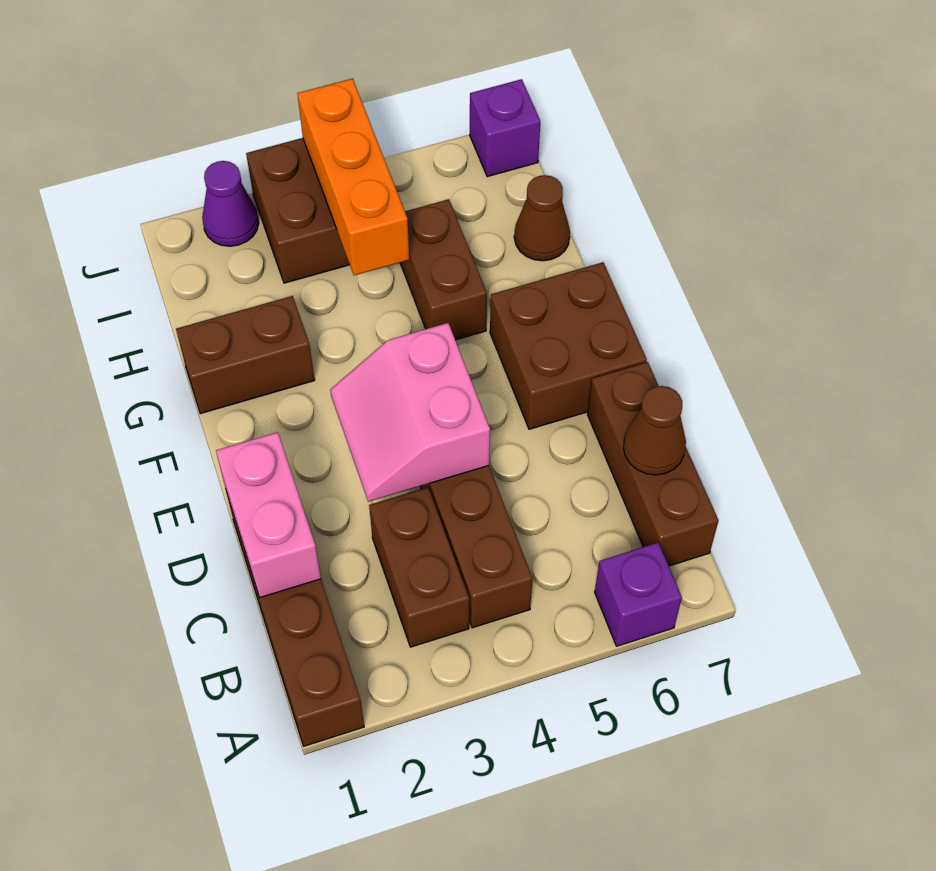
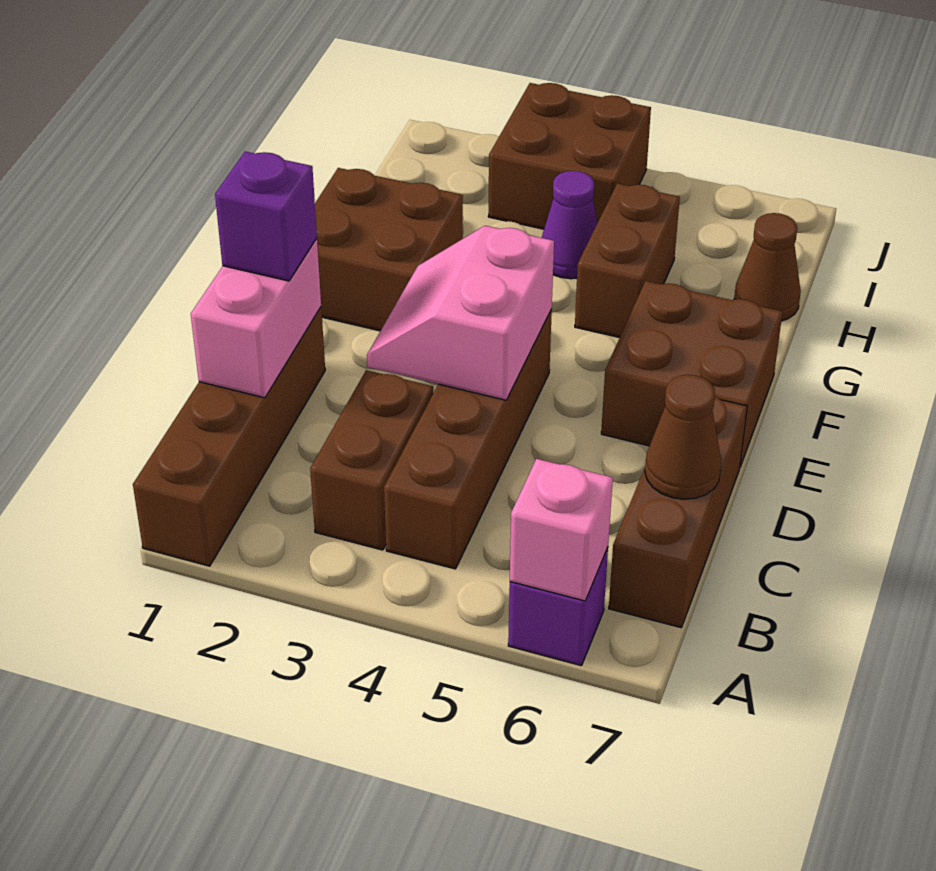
none -> pink 1x1 brick [510,459,613,601]
brown 1x2 brick [176,296,315,414] -> brown 2x2 brick [315,168,463,331]
orange 1x3 brick [297,79,409,275] -> none
purple 1x1 cone [202,161,259,246] -> purple 1x1 cone moved to [542,171,598,279]
purple 1x1 brick [470,79,540,177] -> purple 1x1 brick moved to [215,151,317,281]

